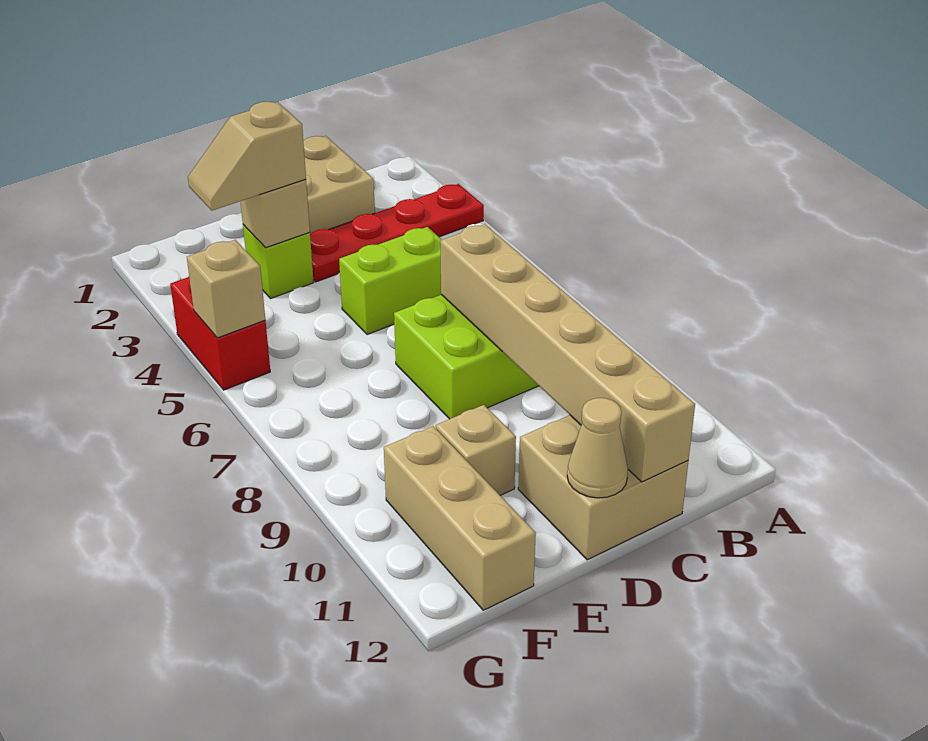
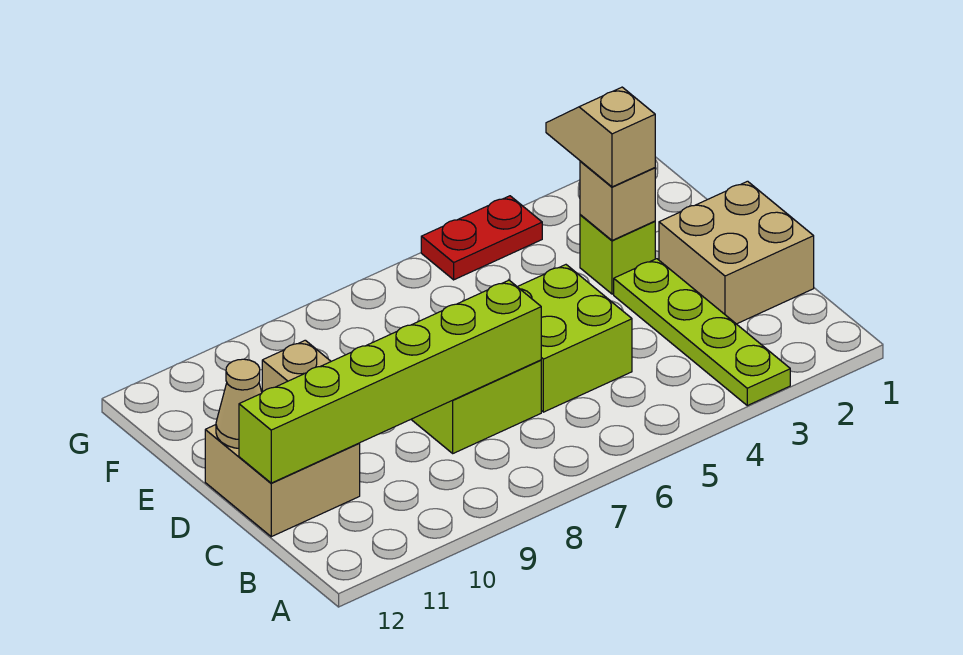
red 1x4 plate [310,184,484,282] -> lime 1x4 plate [614,259,790,406]
lime 1x2 brick [339,227,442,335] -> lime 2x2 brick [518,265,632,412]
tan 1x6 brick [440,224,695,482] -> lime 1x6 brick [239,280,541,483]
tan 1x3 brick [384,426,536,610] -> none
red 1x2 brick [170,277,270,390] -> red 1x2 plate [421,196,542,280]
tan 1x1 brick [187,240,265,338] -> none

